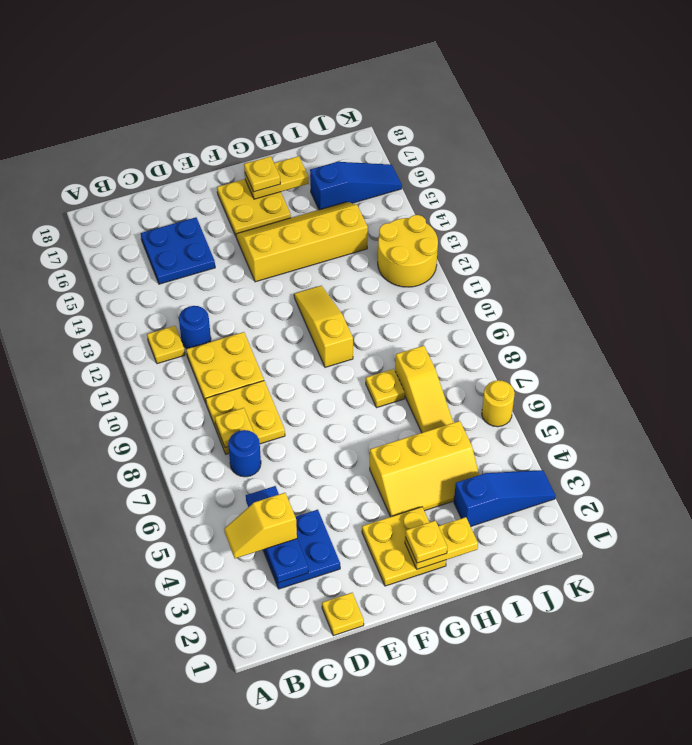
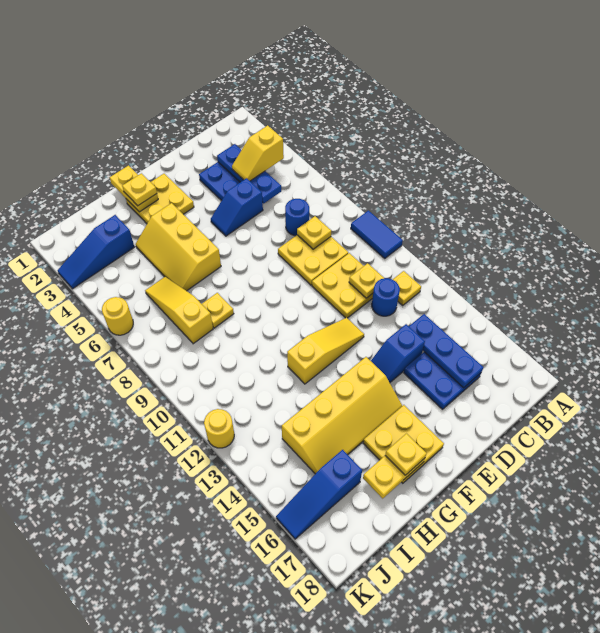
none -> blue 1x2 tile [351,211,403,258]
yellow 1x2 slope [224,493,297,558] -> yellow 1x2 slope turned to [232,125,284,181]
none -> blue 1x3 plate [409,314,483,388]
yellow 1x1 plate [322,593,364,636] -> yellow 1x1 plate moved to [349,263,384,298]
none -> blue 1x2 slope [211,178,263,236]
none -> blue 1x2 slope [371,324,425,382]
yellow 1x2 plate [405,517,478,569] -> yellow 1x2 plate turned to [110,166,158,212]
yellow 2x3 slope [370,421,479,517] -> yellow 2x3 slope turned to [136,203,221,291]
yellow 1x3 slope [294,286,353,367] -> yellow 1x3 slope turned to [287,318,364,384]
yellow 2x2 round brick [378,215,438,287] -> yellow 1x1 round brick [204,409,234,448]

